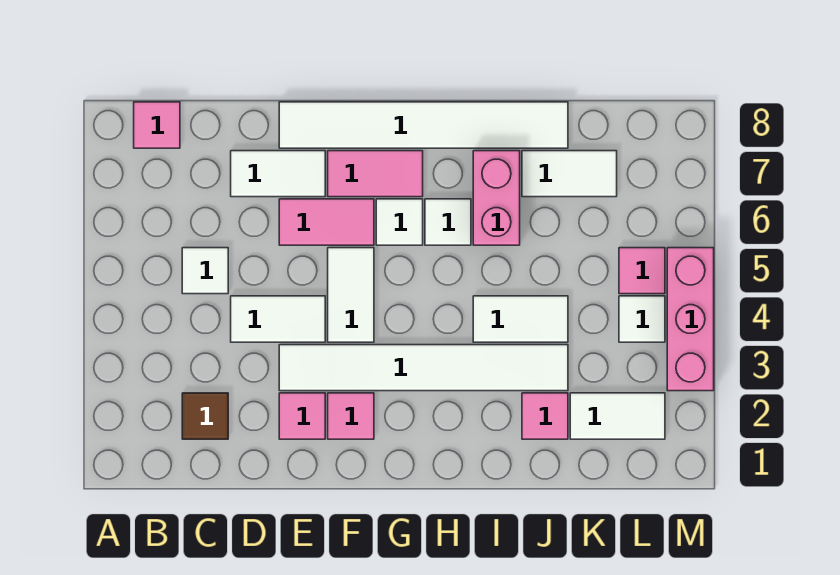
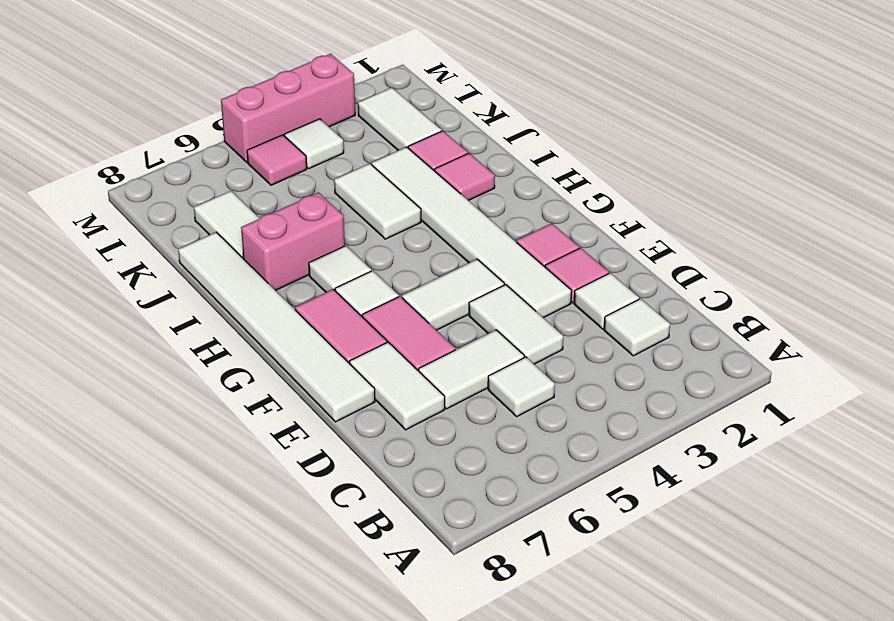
pink 1x1 tile [134,102,180,148] -> pink 1x1 tile moved to [435,153,495,201]
brown 1x1 tile [182,393,228,439] -> white 1x1 tile [604,299,670,356]
none -> white 1x1 tile [574,273,639,329]
none -> white 1x2 tile [419,330,524,409]

